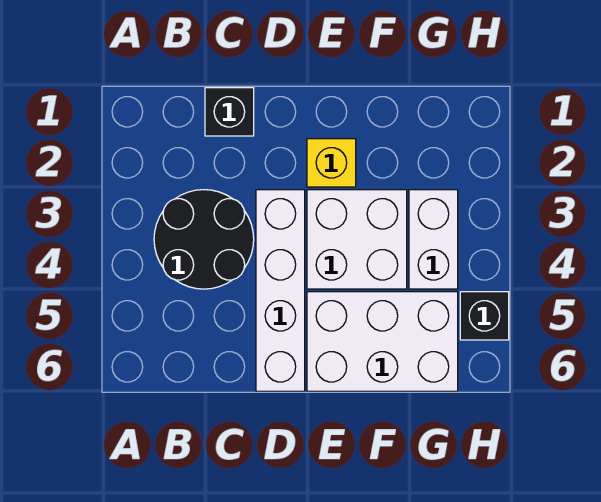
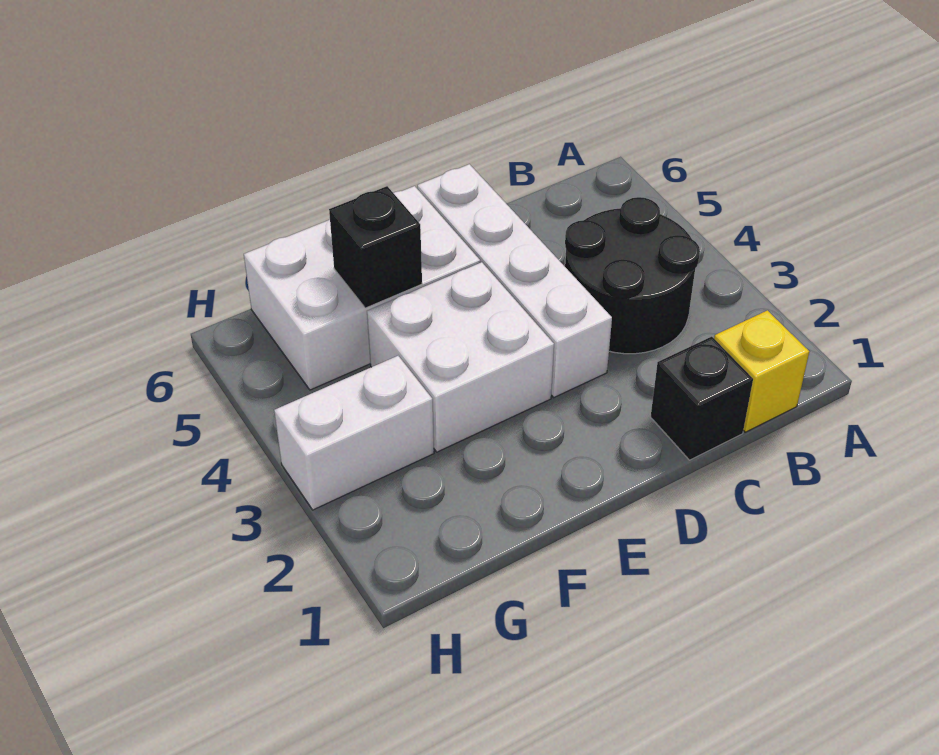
yellow 1x1 brick [307,139,356,187] -> yellow 1x1 brick moved to [714,310,809,432]
white 1x2 brick [409,190,458,289] -> white 1x2 brick turned to [274,356,434,510]
black 1x1 brick [460,292,509,340] -> black 1x1 brick moved to [329,186,422,308]

